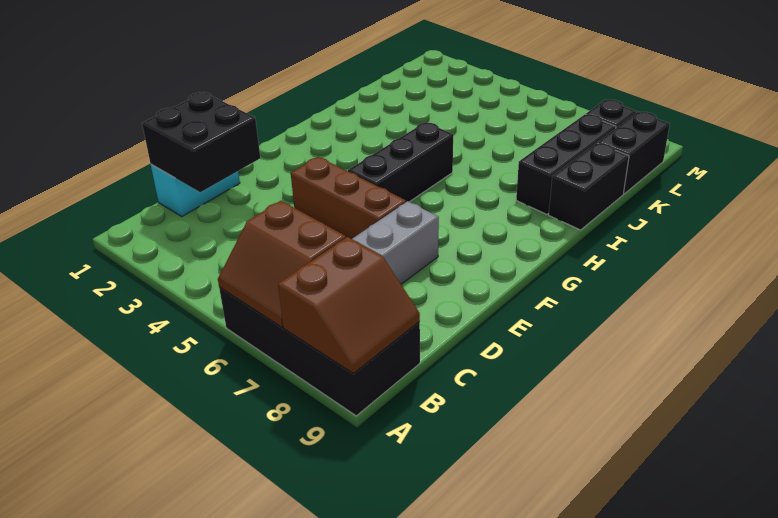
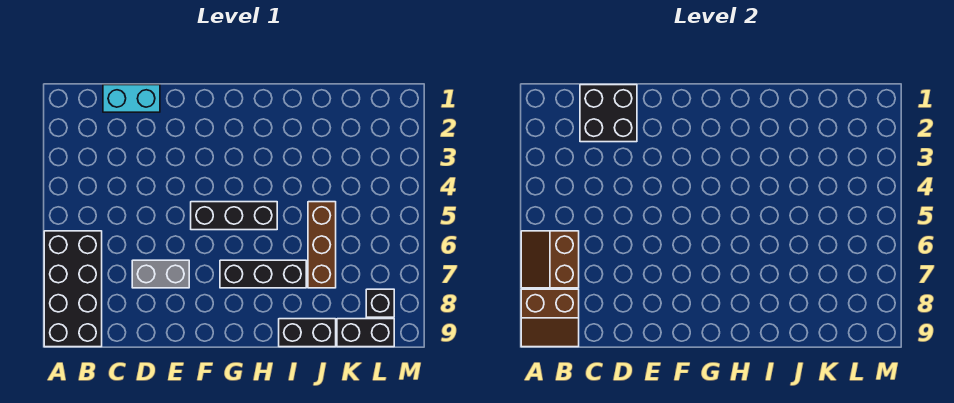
brown 1x3 brick [291,157,406,239] -> brown 1x3 brick moved to [308,202,336,288]
black 1x3 brick [516,114,616,214] -> black 1x3 brick moved to [220,260,306,288]

